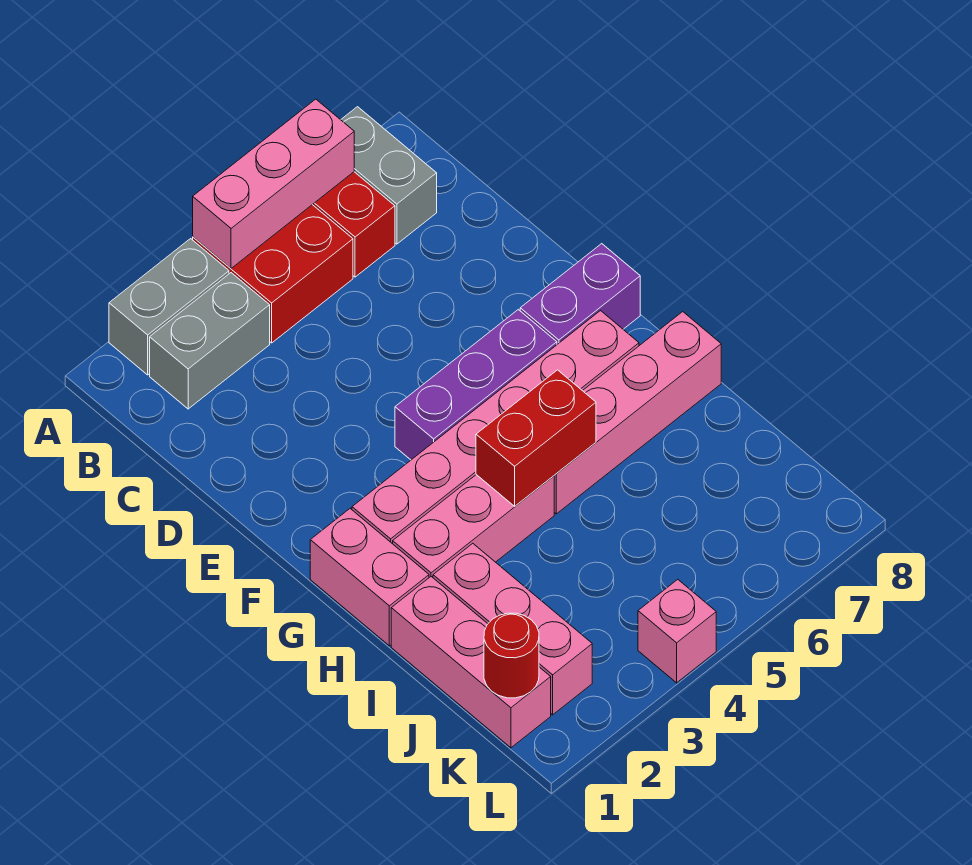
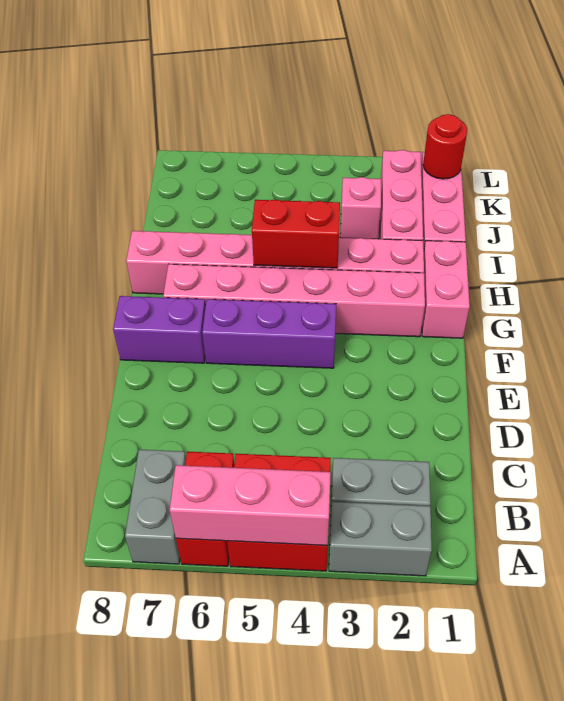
pink 1x1 brick [638,579,716,683] -> pink 1x1 brick moved to [340,177,381,239]

